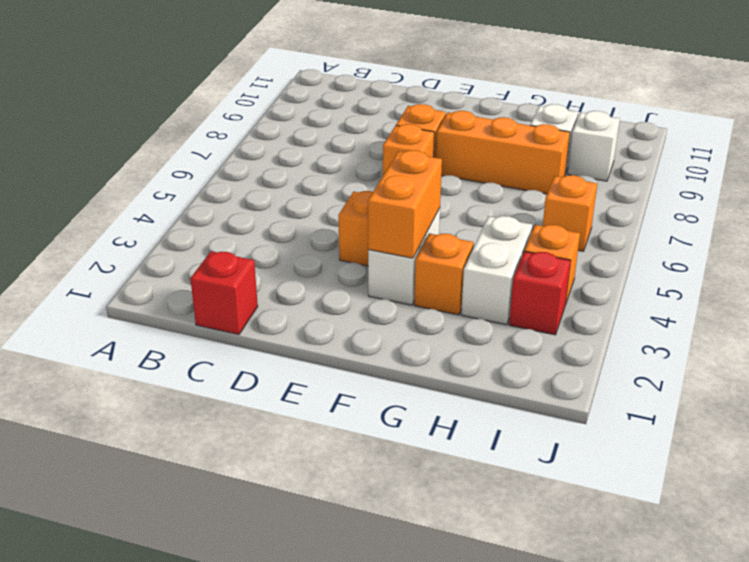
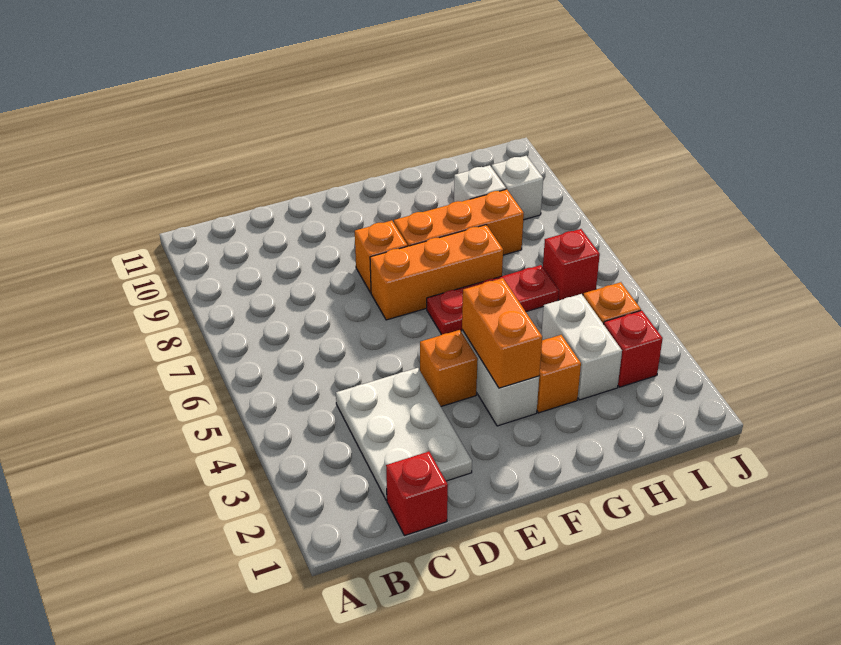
none -> white 2x3 plate [336,368,472,500]
orange 1x1 brick [383,124,434,175] -> orange 1x3 brick [370,225,503,320]
none -> red 1x3 plate [427,265,559,335]
orange 1x1 brick [543,175,597,251] -> red 1x1 brick [543,229,600,300]

